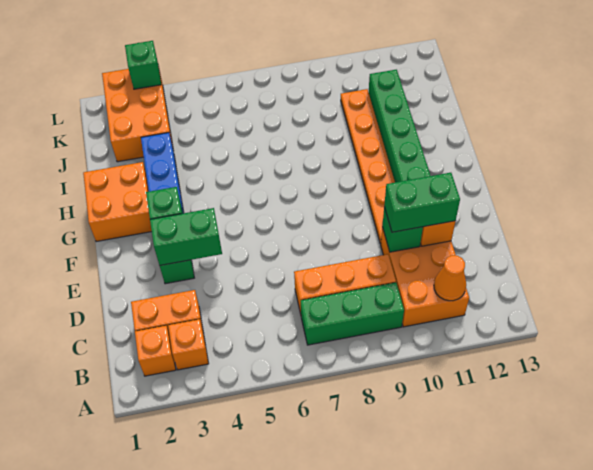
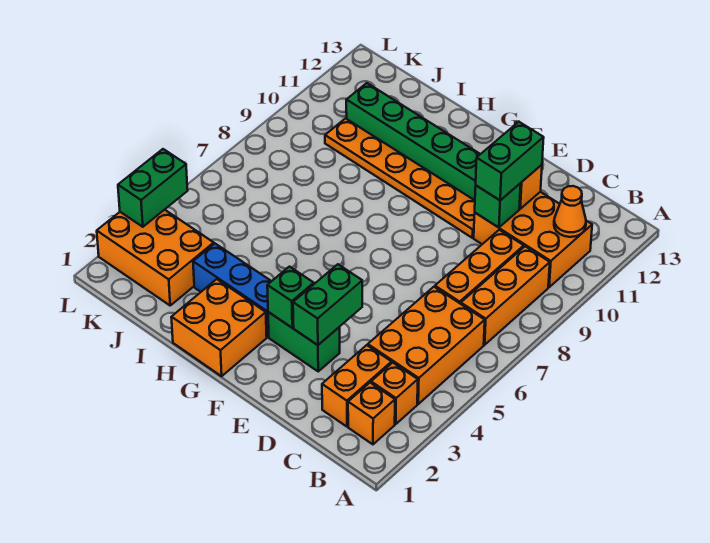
none -> orange 2x3 brick [368,287,485,404]
green 1x3 brick [301,283,404,345] -> orange 1x3 brick [461,246,550,345]
green 1x1 brick [125,41,161,89] -> green 1x2 brick [118,149,188,227]

